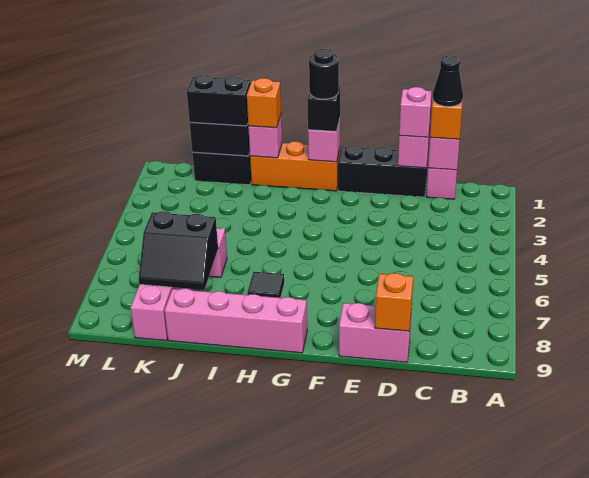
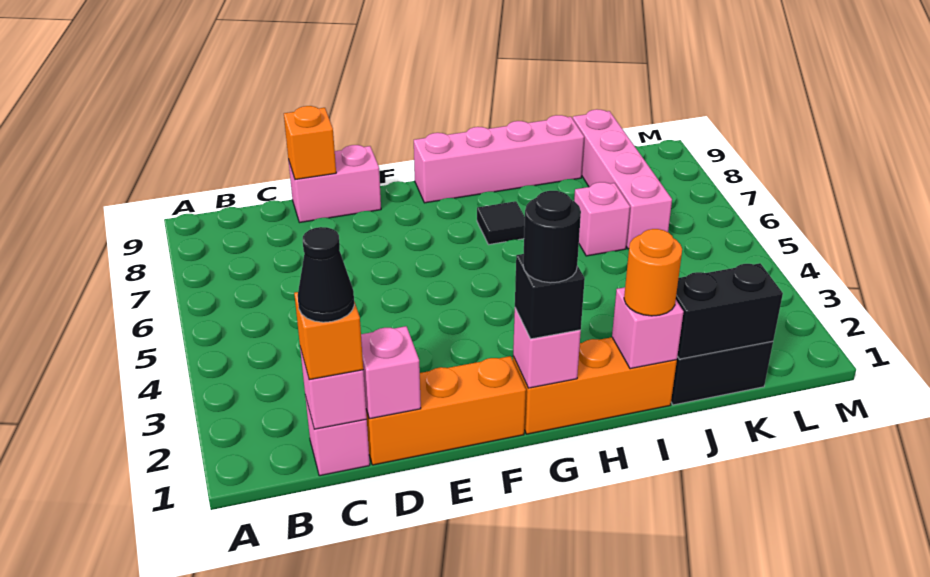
black 1x3 brick [338,145,428,197] -> orange 1x3 brick [366,356,526,465]
pink 1x1 brick [399,87,432,137] -> none
orange 1x1 brick [247,78,281,128] -> orange 1x1 round brick [624,229,682,316]
black 1x2 brick [187,75,251,126] -> none
black 2x2 slope [139,211,218,290] -> none

